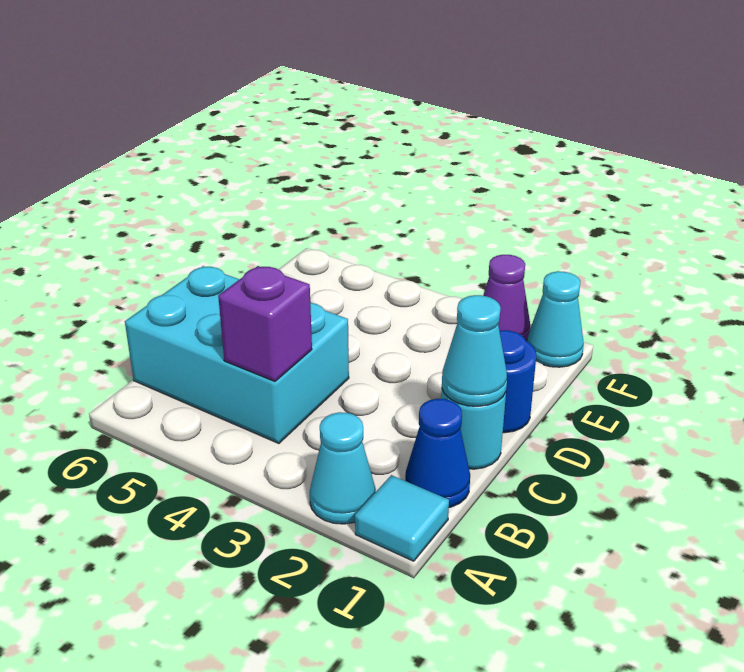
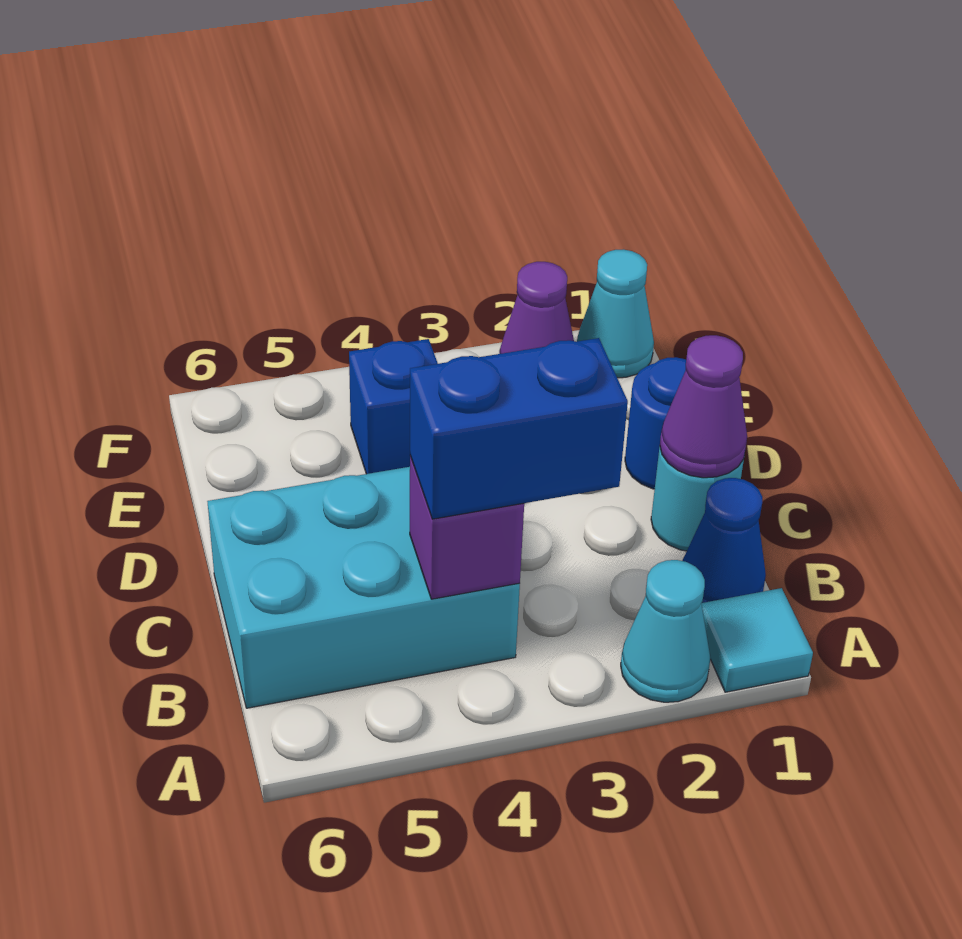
none -> blue 1x2 brick [410,338,628,519]
cyan 1x1 cone [442,295,507,407] -> purple 1x1 cone [660,335,747,478]
none -> blue 1x1 brick [349,339,438,474]

